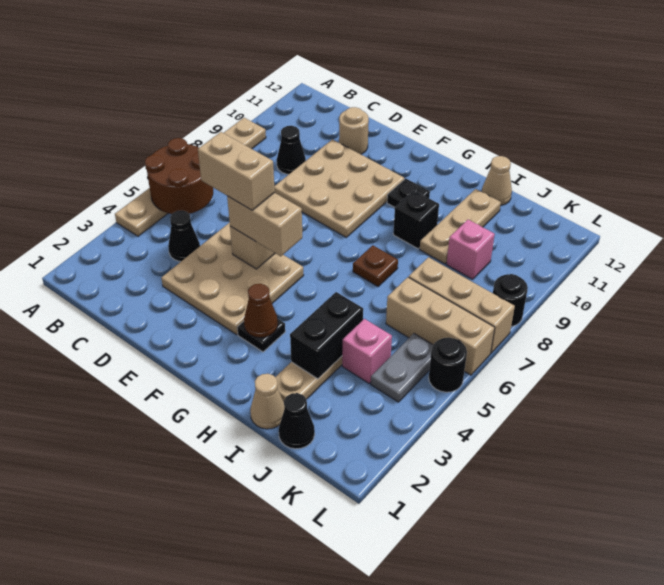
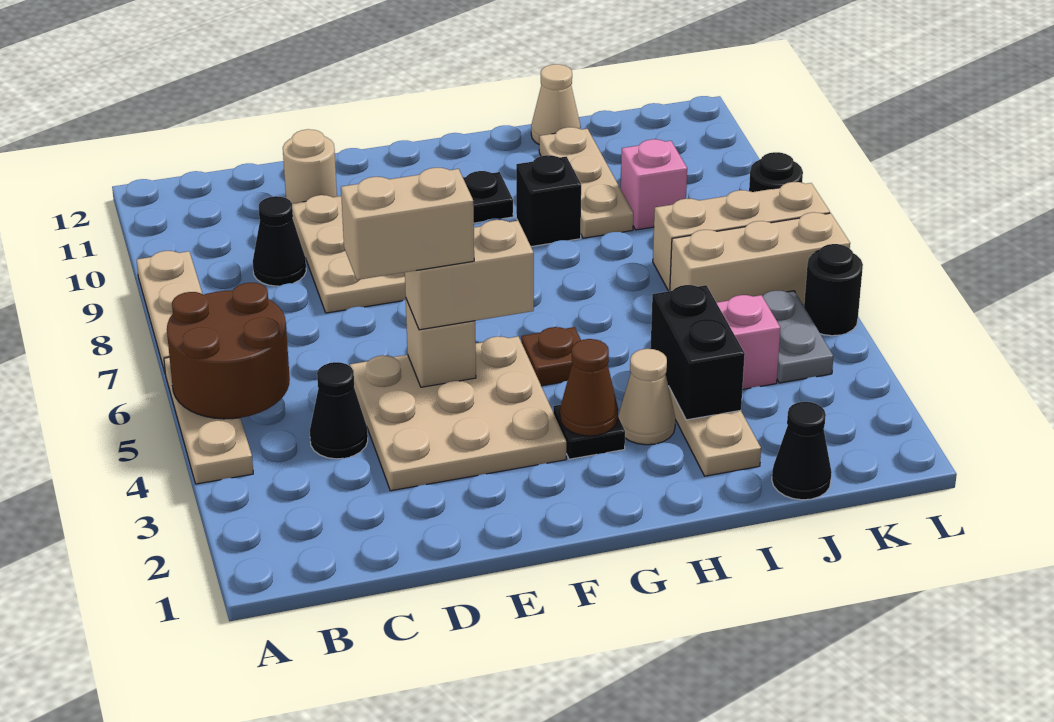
brown 1x1 plate [353,245,398,286] -> brown 1x1 plate moved to [521,327,581,386]
tan 1x1 cone [250,374,284,429] -> tan 1x1 cone moved to [618,349,675,445]

